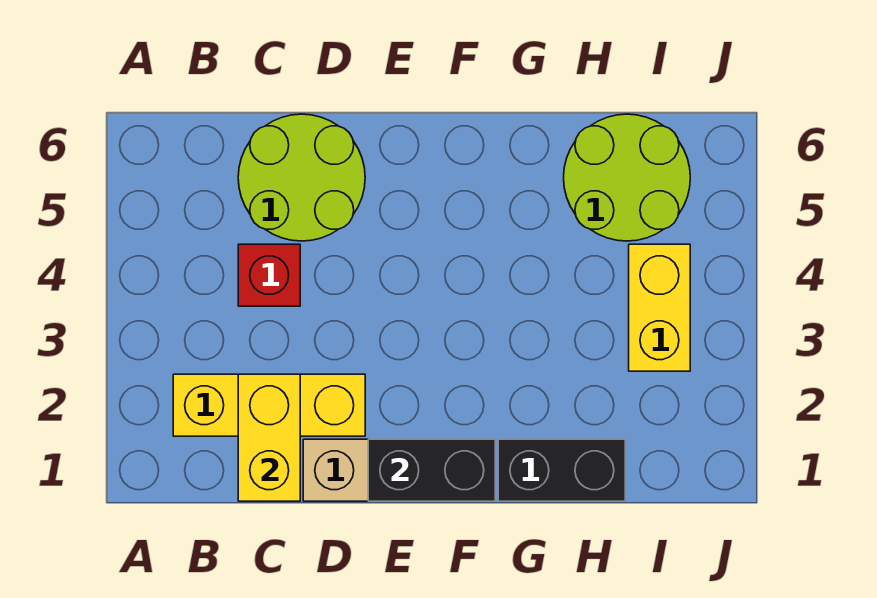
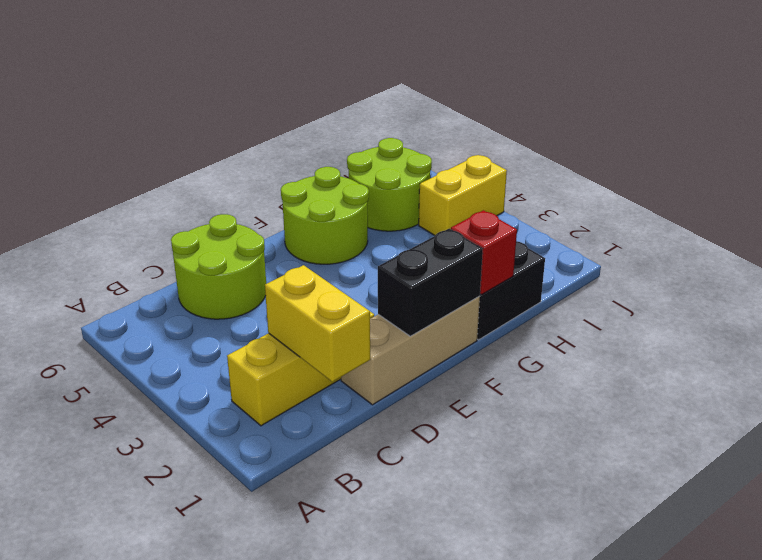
red 1x1 brick [238,244,300,306] -> red 1x1 brick moved to [451,210,517,295]
none -> lime 2x2 round brick [281,167,369,264]
yellow 1x2 brick [629,244,690,371] -> yellow 1x2 brick turned to [419,155,507,235]

